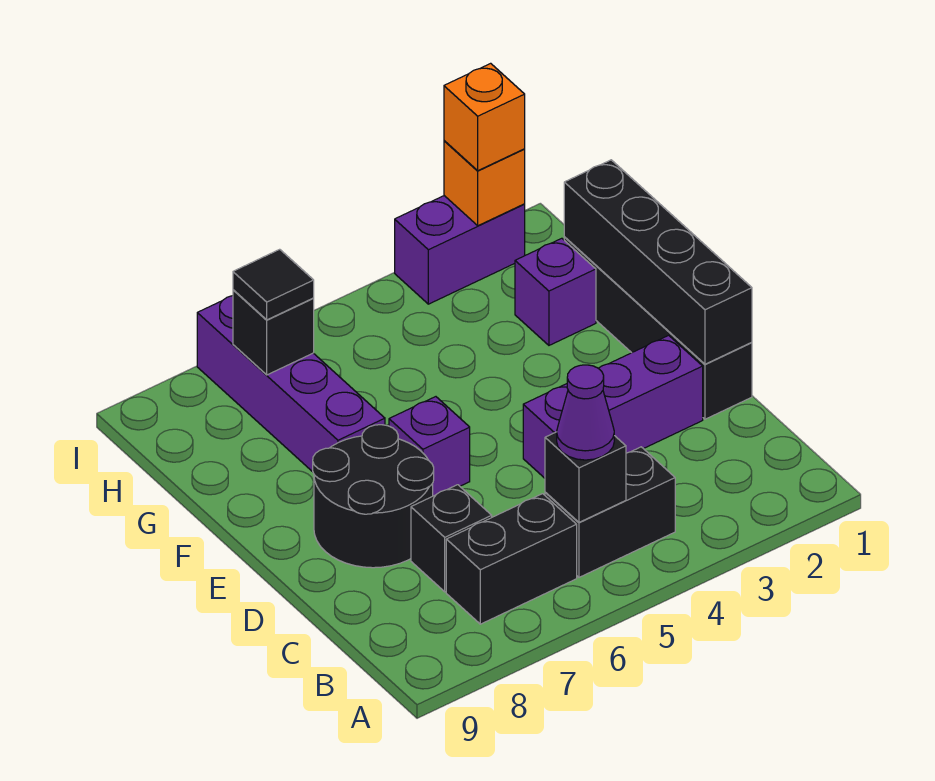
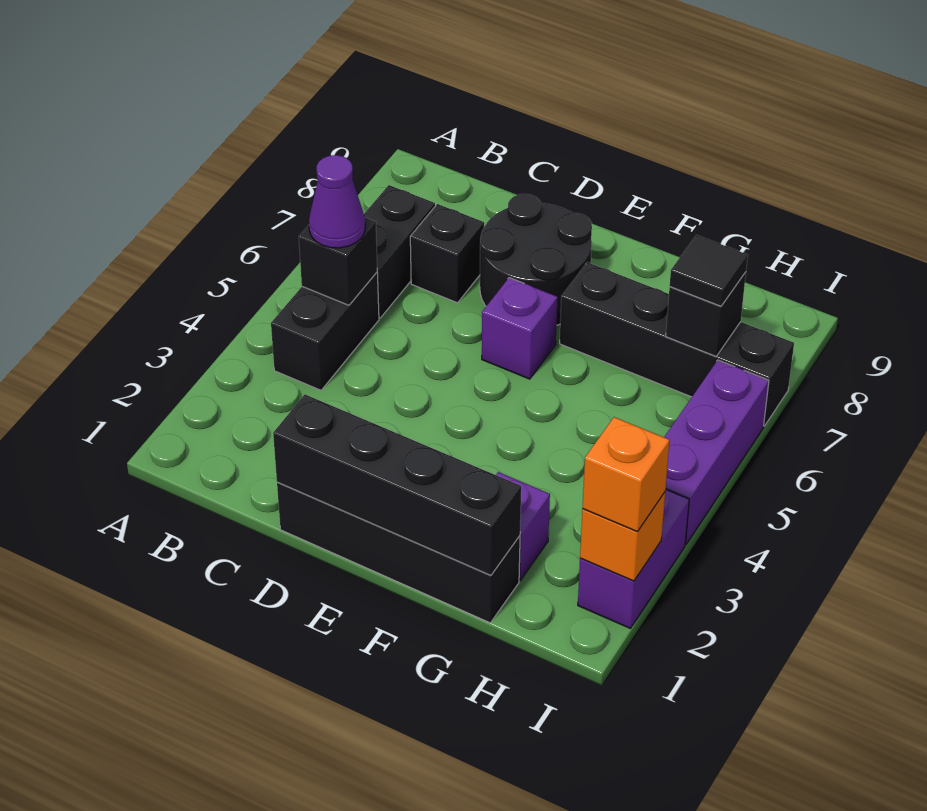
purple 1x3 brick [523,335,703,478] -> purple 1x3 brick moved to [664,360,769,544]
purple 1x4 brick [197,296,385,472] -> black 1x4 brick [560,262,794,426]

